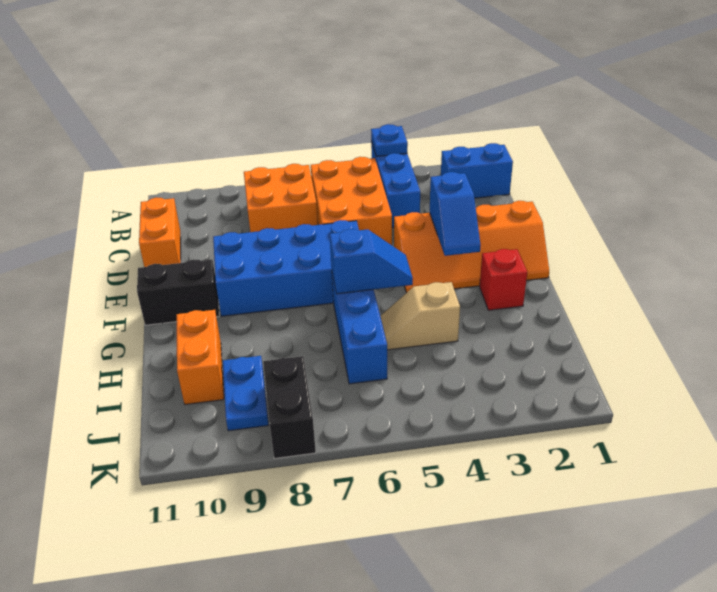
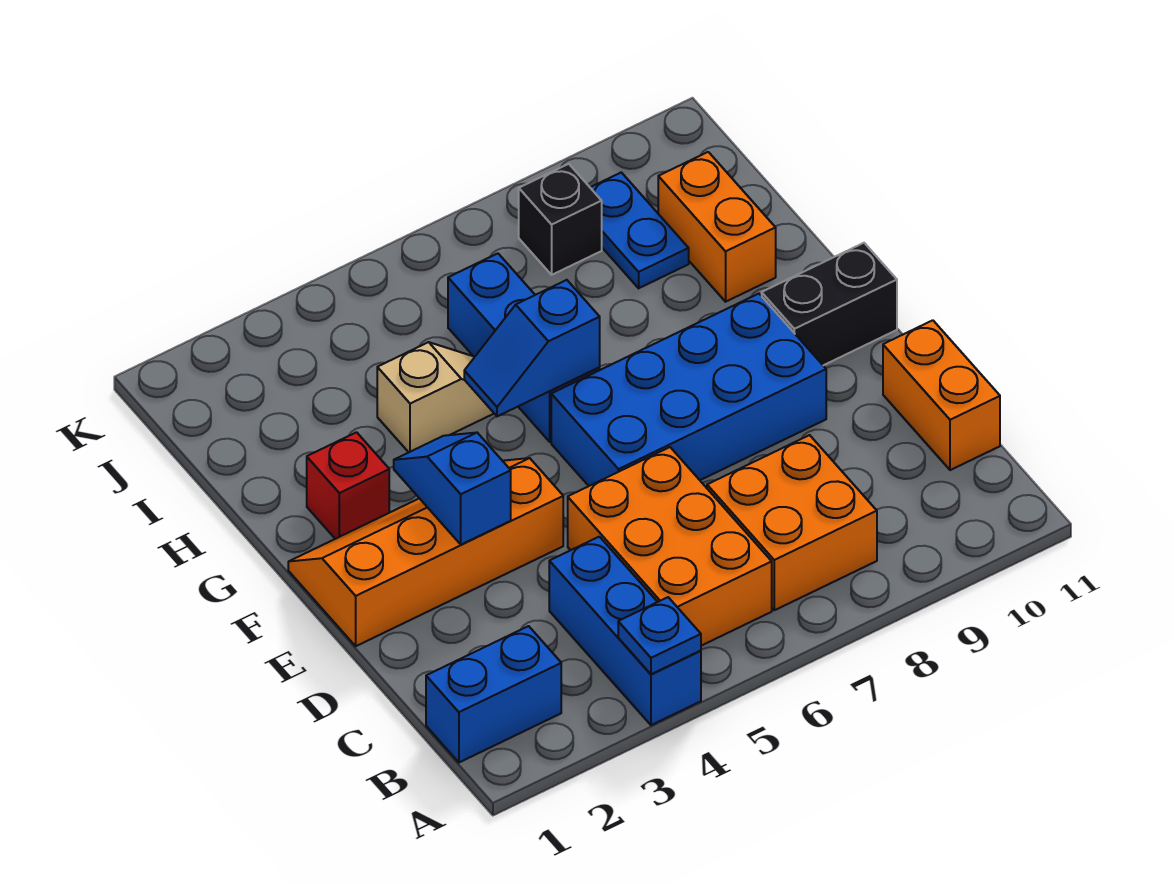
black 1x2 brick [263,356,316,459] -> black 1x1 brick [519,164,602,275]

